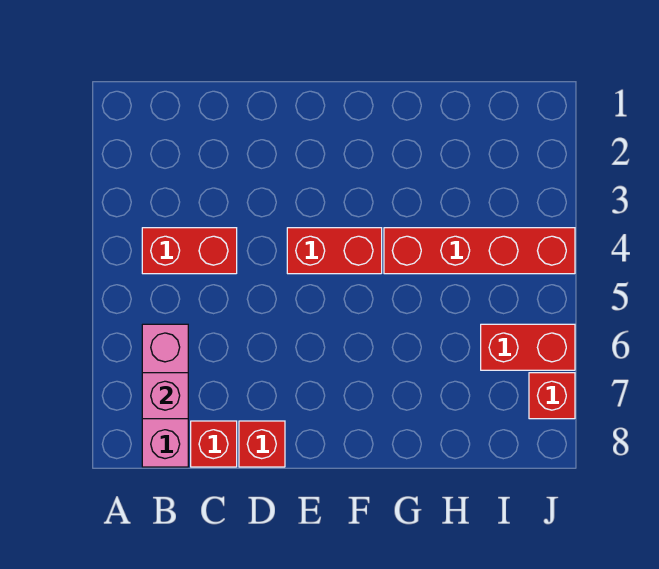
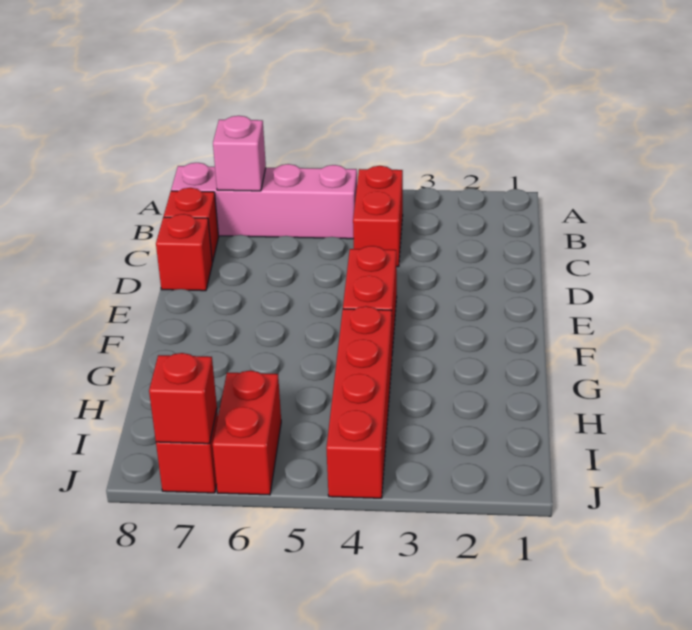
pink 1x3 brick [142,324,188,467] -> pink 1x4 brick [171,163,357,239]
none -> red 1x1 brick [149,353,217,444]

